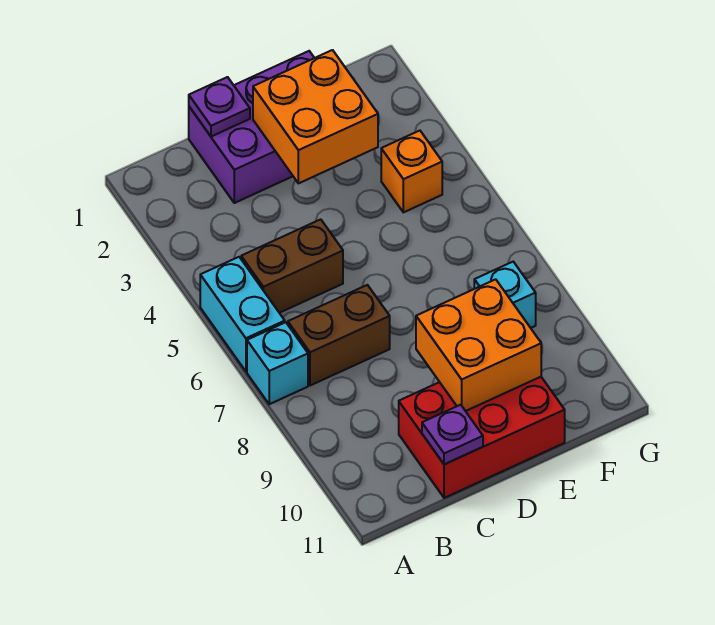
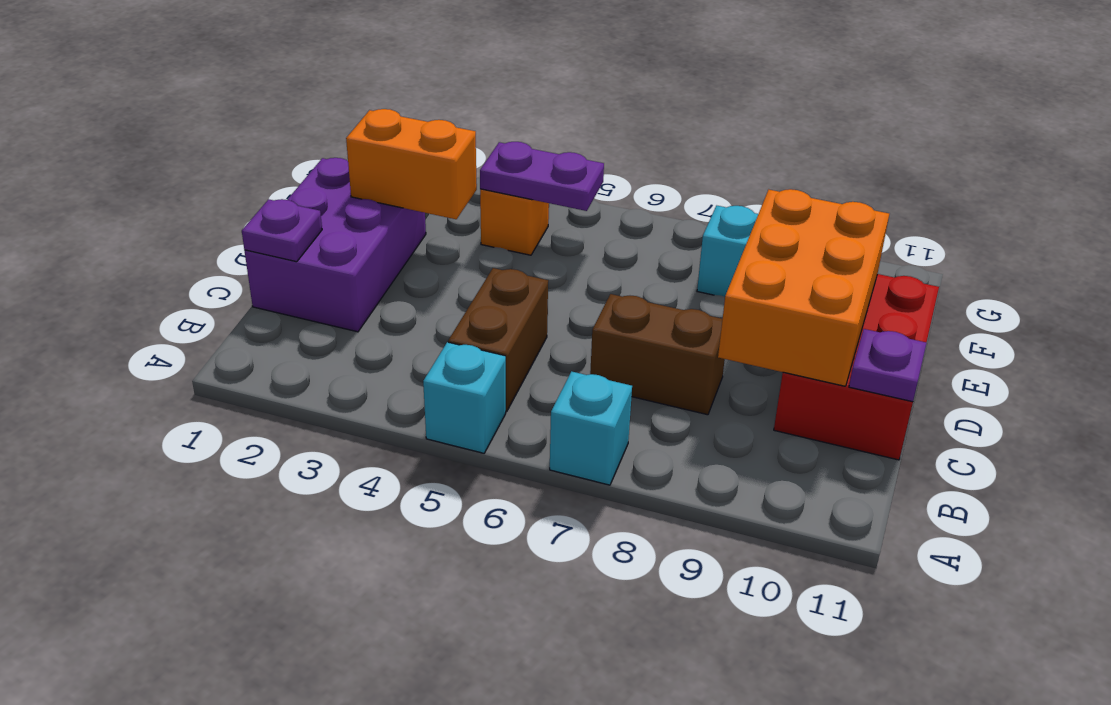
cyan 1x2 brick [200,257,285,371] -> cyan 1x1 brick [423,342,506,453]
brown 1x2 brick [288,285,390,386] -> brown 1x2 brick turned to [590,294,725,415]
orange 2x2 brick [253,50,378,183] -> orange 1x2 brick [346,109,477,219]
orange 2x2 brick [416,279,541,411] -> orange 2x3 brick [718,189,889,386]
none -> purple 1x2 plate [480,142,604,211]

